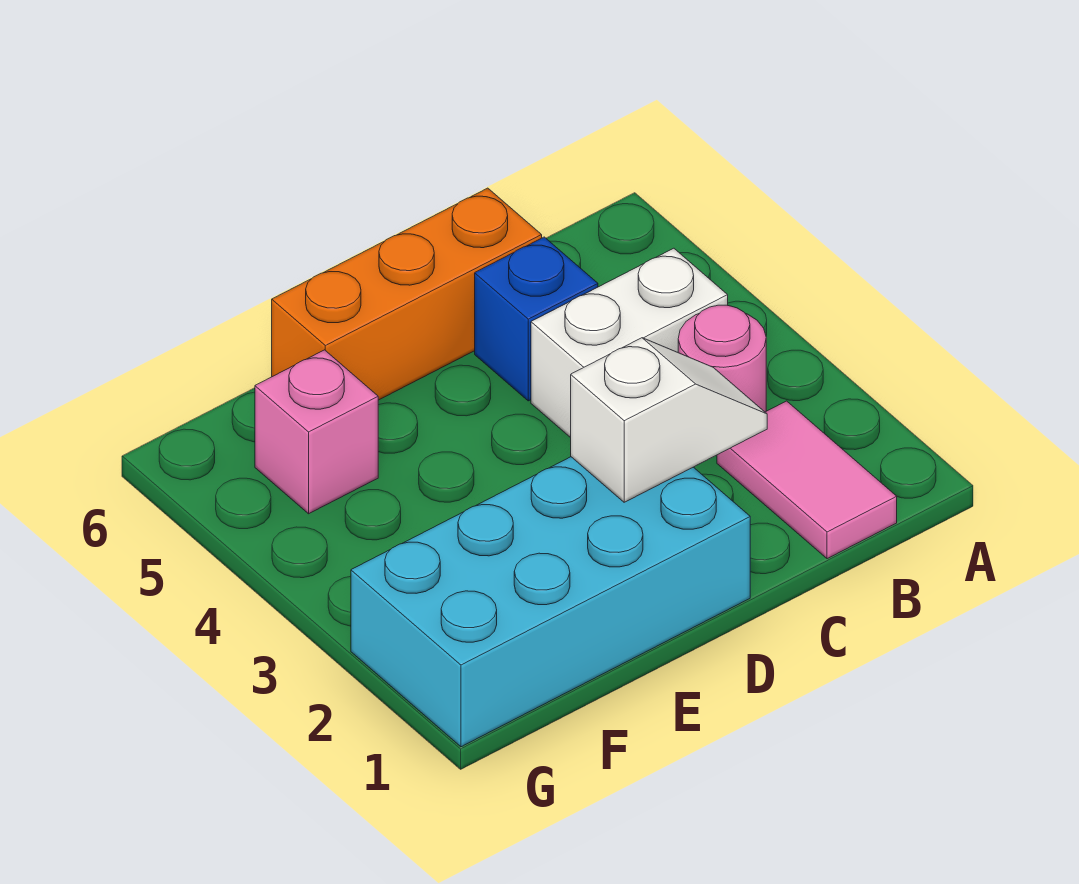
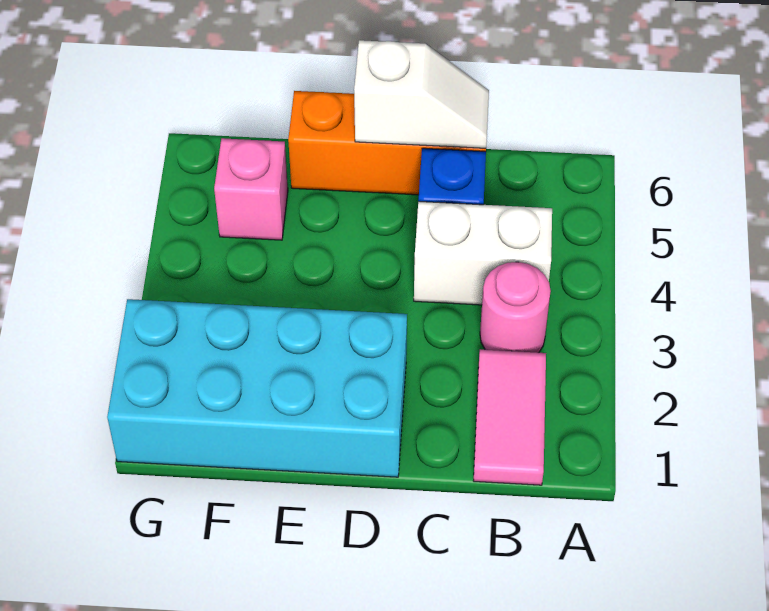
white 1x2 slope [571,338,767,502] -> white 1x2 slope moved to [354,40,489,148]

